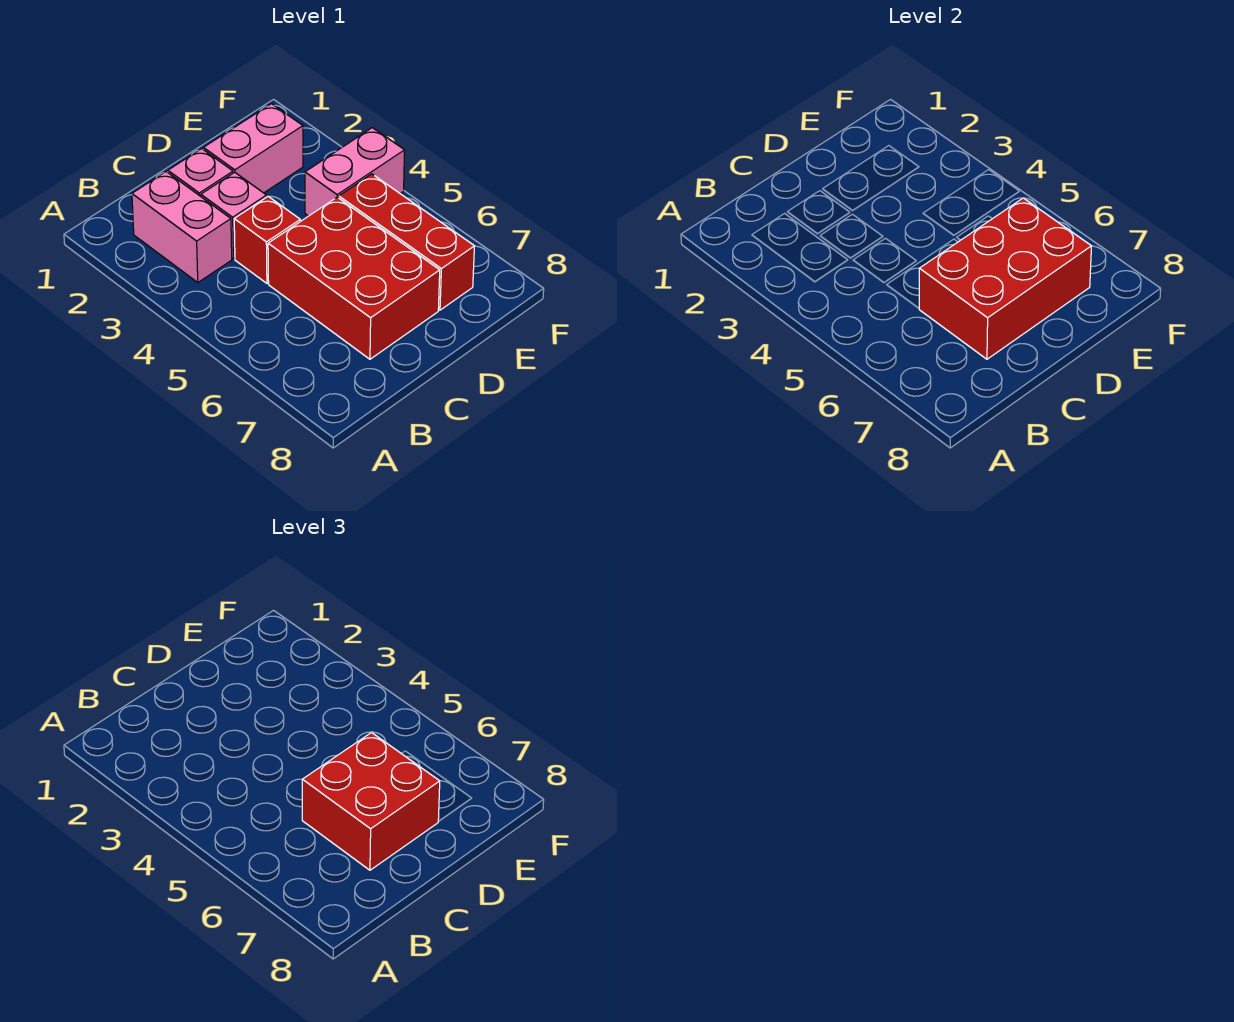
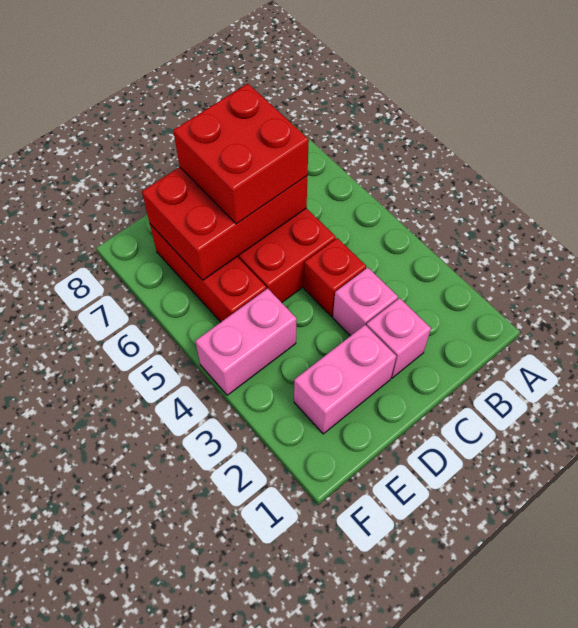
pink 1x2 brick [132,172,232,282] -> none

